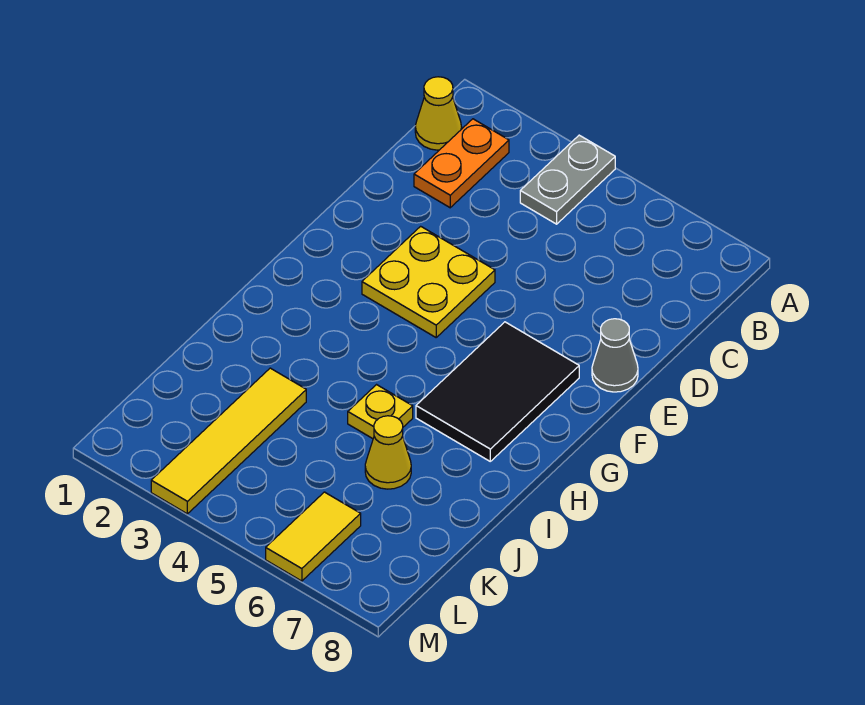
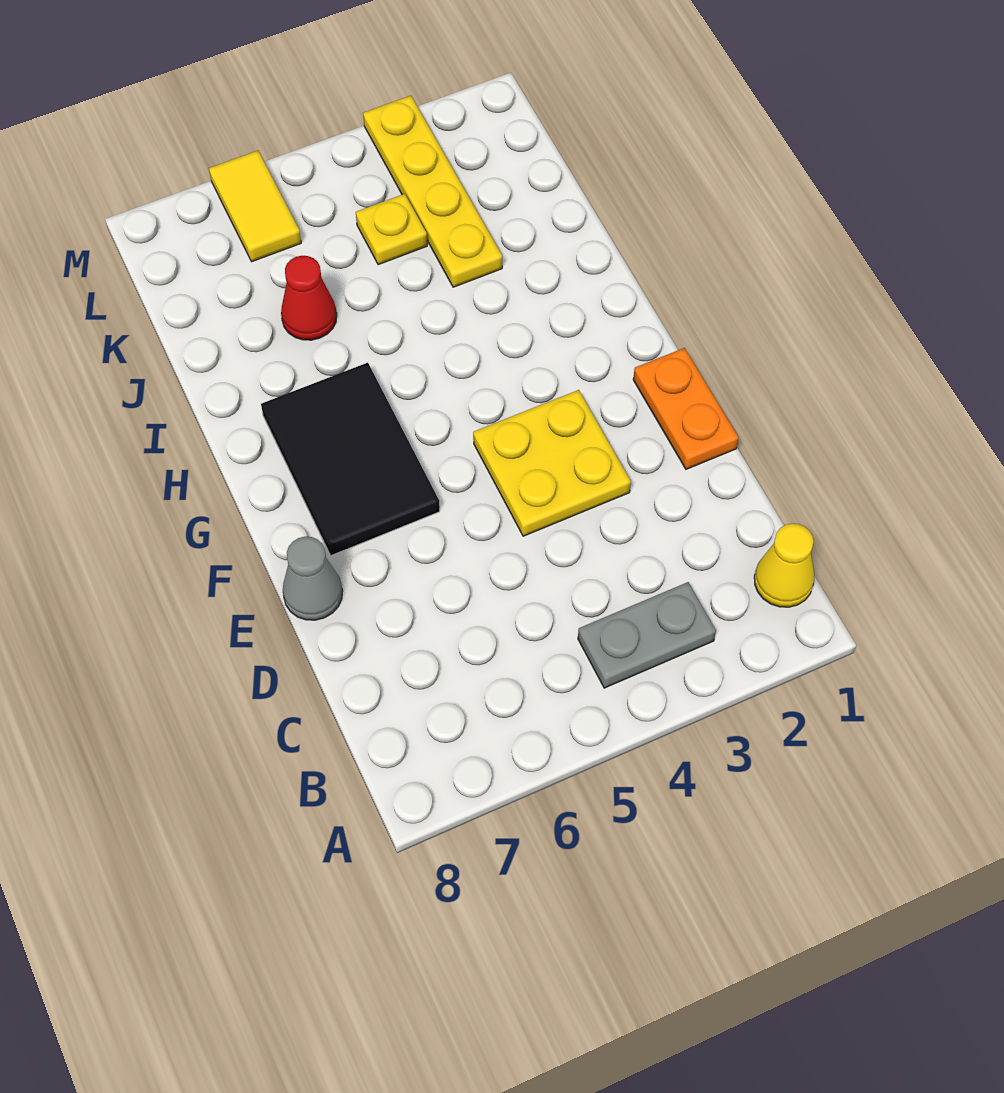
grey 1x2 plate [520,135,615,224] -> grey 1x2 plate turned to [578,582,716,688]
orange 1x2 plate [414,119,509,208] -> orange 1x2 plate moved to [633,348,739,469]
yellow 1x1 plate [348,385,413,439] -> yellow 1x1 plate moved to [356,194,427,265]
yellow 1x4 tile [151,368,306,514] -> yellow 1x4 plate [363,96,502,287]
yellow 1x1 cone [365,416,411,489] -> red 1x1 cone [281,256,337,340]

